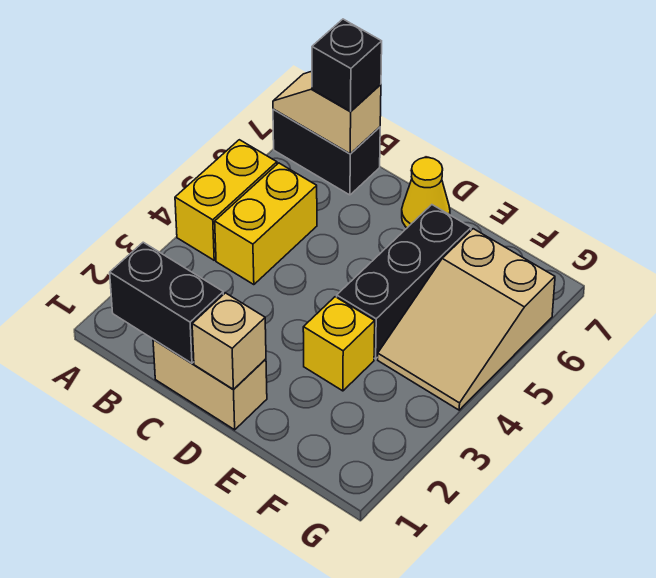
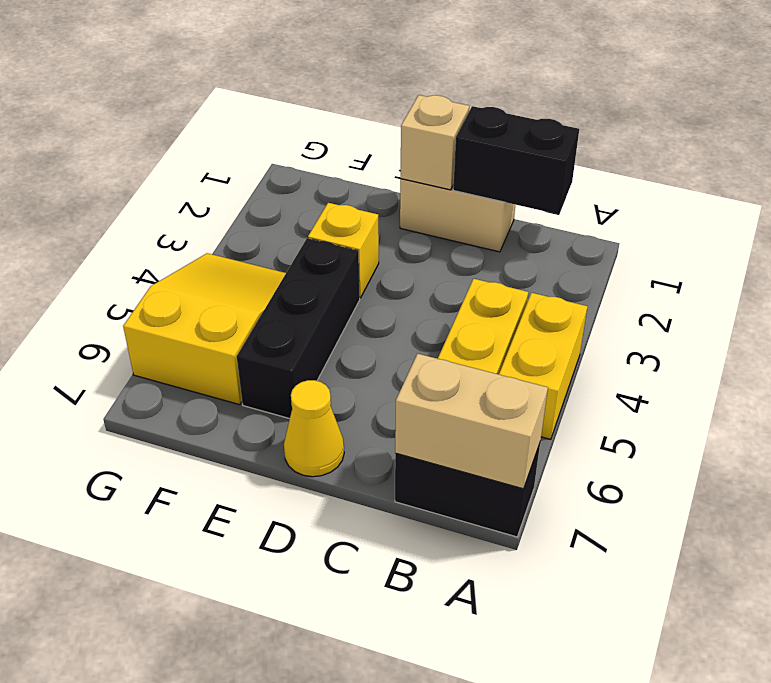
tan 1x2 slope [273,71,381,154] -> tan 1x2 brick [395,354,548,489]
black 1x1 brick [312,19,382,111] -> none
tan 2x3 slope [378,229,555,410] -> yellow 2x3 slope [123,253,286,405]

